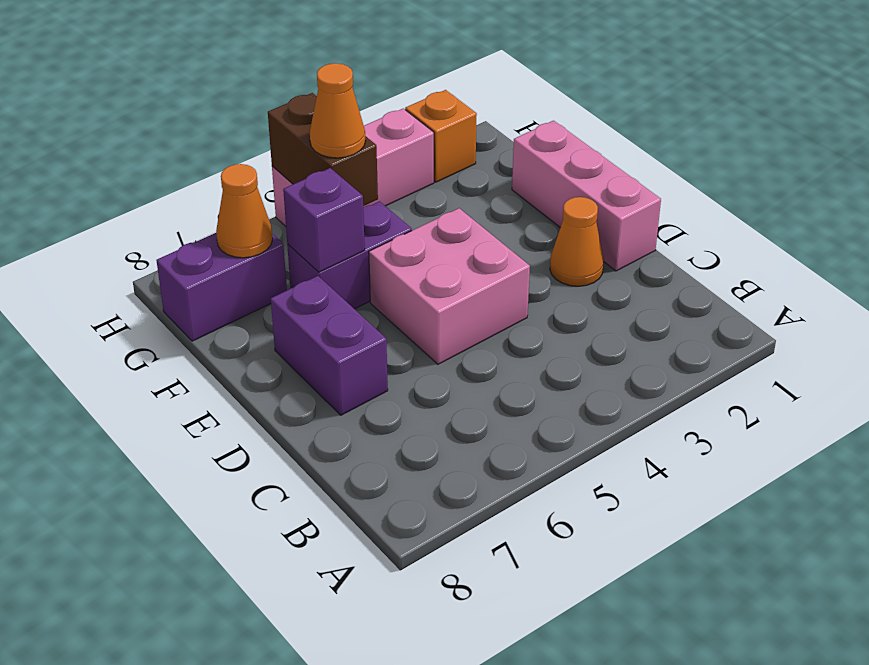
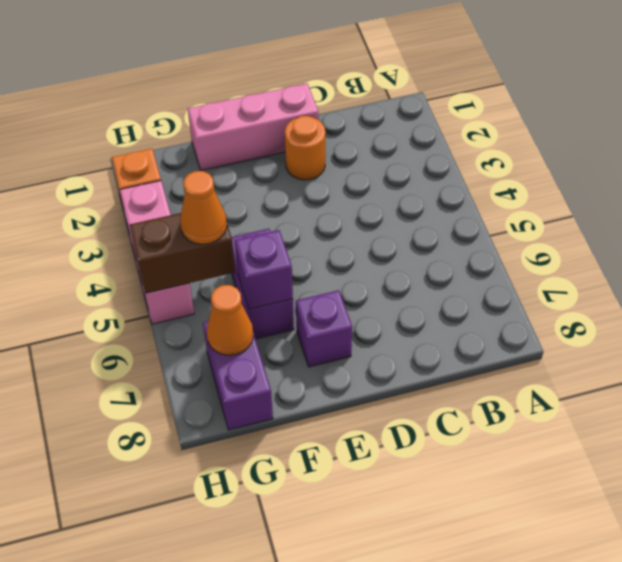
orange 1x1 cone [550,197,604,286] -> orange 1x1 round brick [285,116,326,180]
pink 2x2 brick [369,208,530,364] -> none
purple 1x2 brick [271,276,388,415] -> purple 1x1 brick [296,290,352,367]

